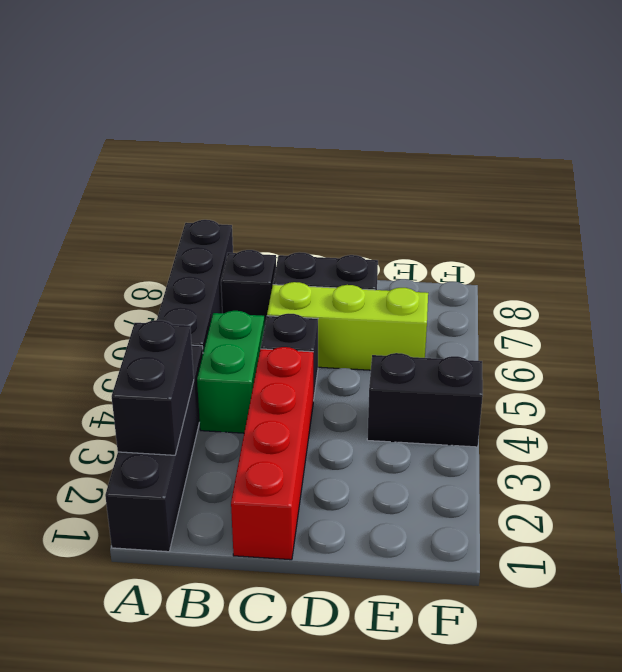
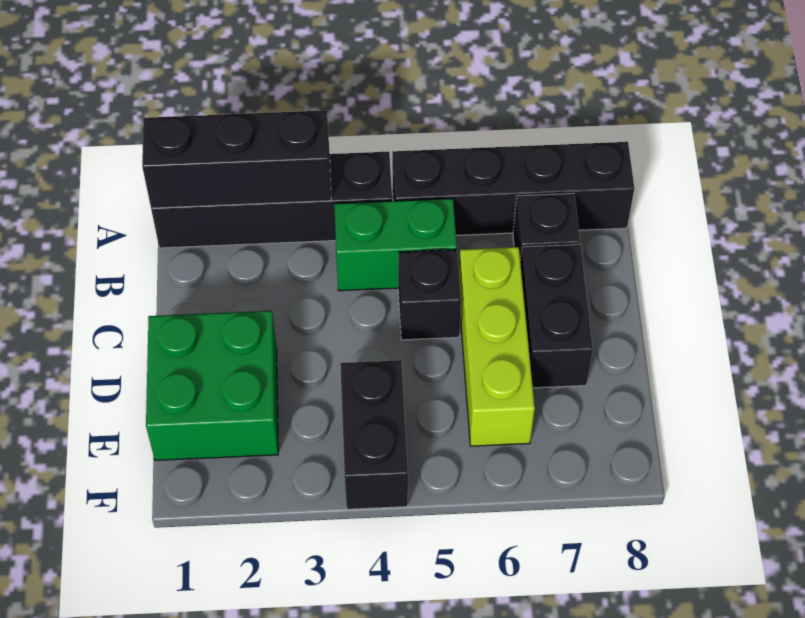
black 1x2 brick [112,320,194,455] -> black 1x3 brick [142,110,331,208]
red 1x4 brick [231,347,313,560] -> none
none -> green 2x2 brick [146,311,278,460]

